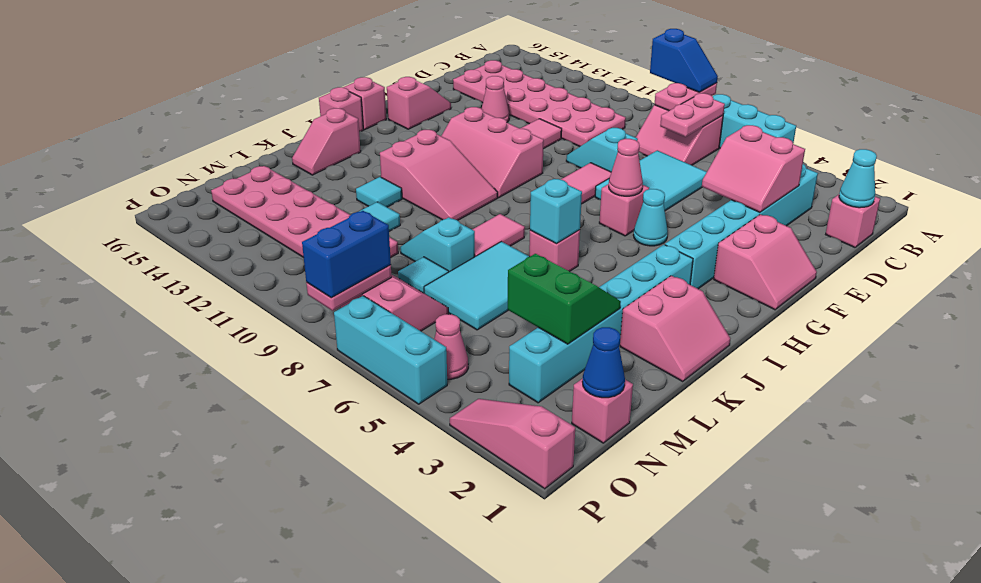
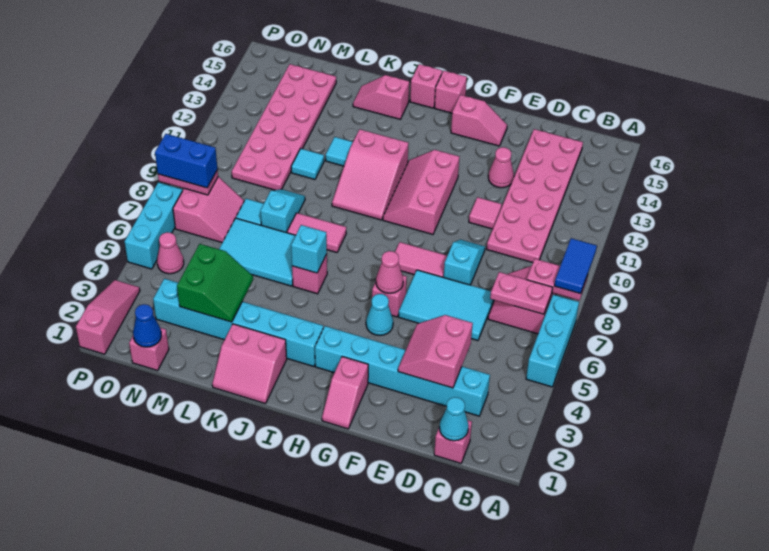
blue 1x2 slope [650,29,718,92] -> blue 1x2 tile [554,238,597,294]
pink 2x2 slope [714,214,817,310] -> pink 1x2 slope [322,357,368,429]

